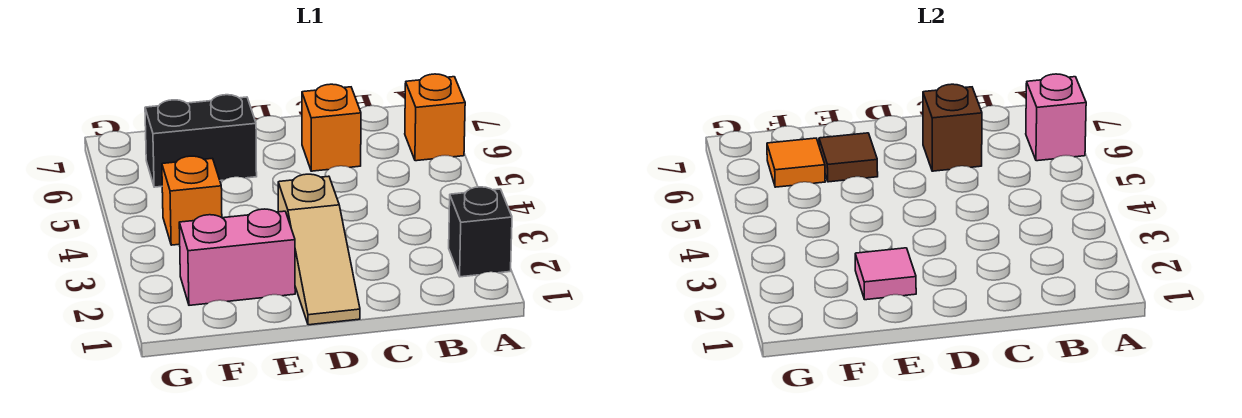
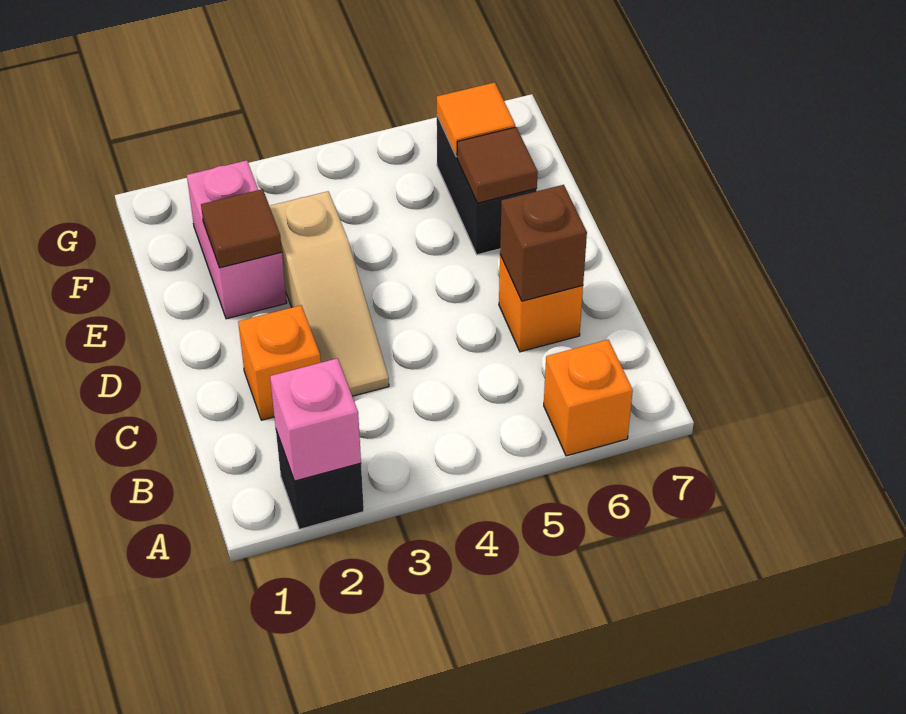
pink 1x1 brick [1026,74,1086,161] -> pink 1x1 brick moved to [270,358,361,481]
tan 1x3 slope [278,174,360,325] -> tan 1x3 slope turned to [270,191,389,396]
pink 1x1 tile [855,248,916,300] -> brown 1x1 tile [201,189,282,268]
orange 1x1 brick [162,156,222,245] -> orange 1x1 brick moved to [238,305,321,420]

